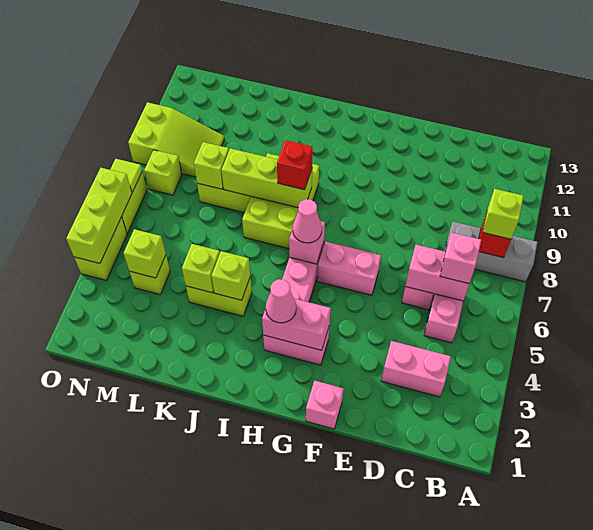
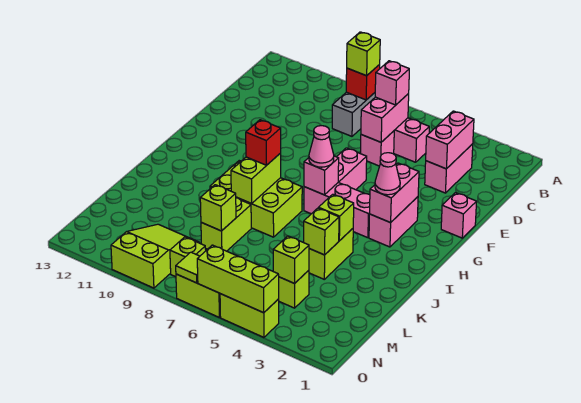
none -> pink 1x2 brick [426,111,474,169]
lime 1x3 brick [221,148,312,208] -> lime 1x2 brick [231,153,281,204]

